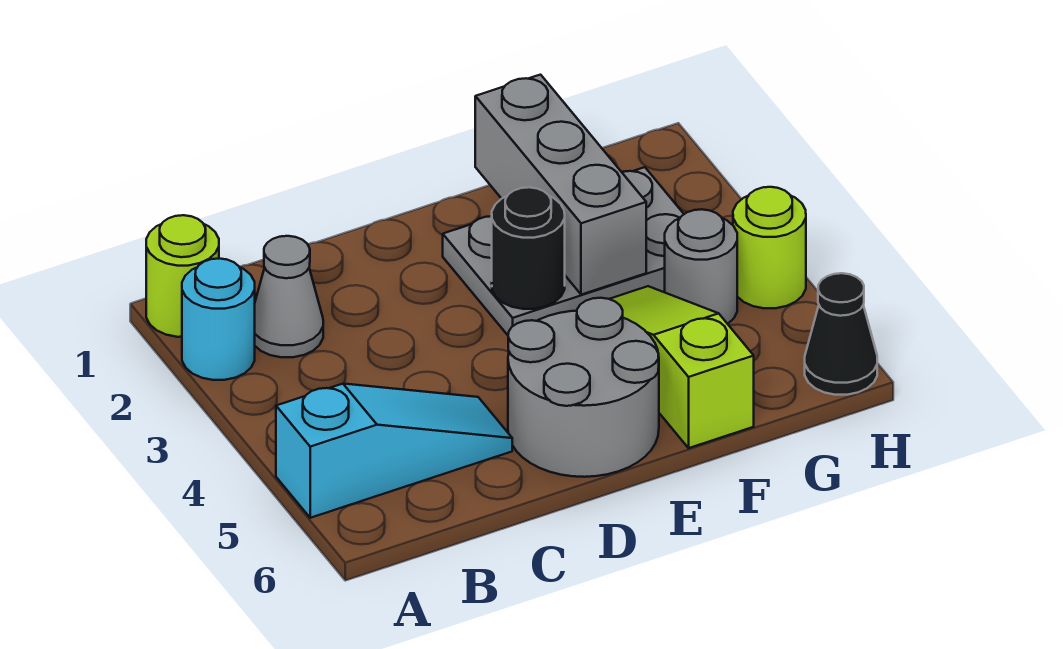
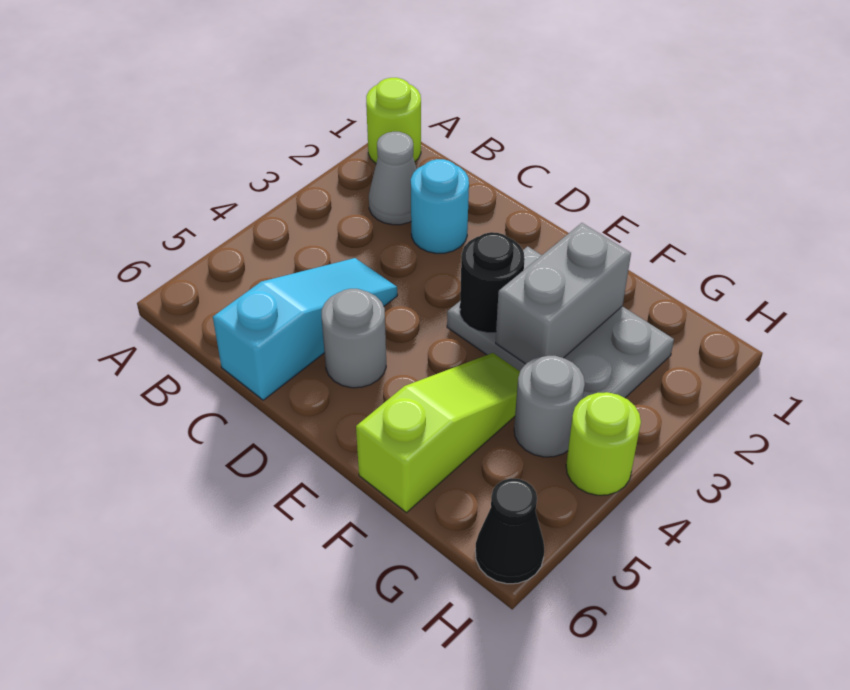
cyan 1x1 round brick [182,259,255,380] -> cyan 1x1 round brick moved to [411,159,469,253]
cyan 1x3 slope [276,384,512,518] -> cyan 1x3 slope turned to [213,258,397,400]
grey 2x2 round brick [508,298,659,477] -> grey 1x1 round brick [322,289,386,388]
grey 1x3 brick [475,75,646,295] -> grey 1x2 brick [496,223,631,364]

